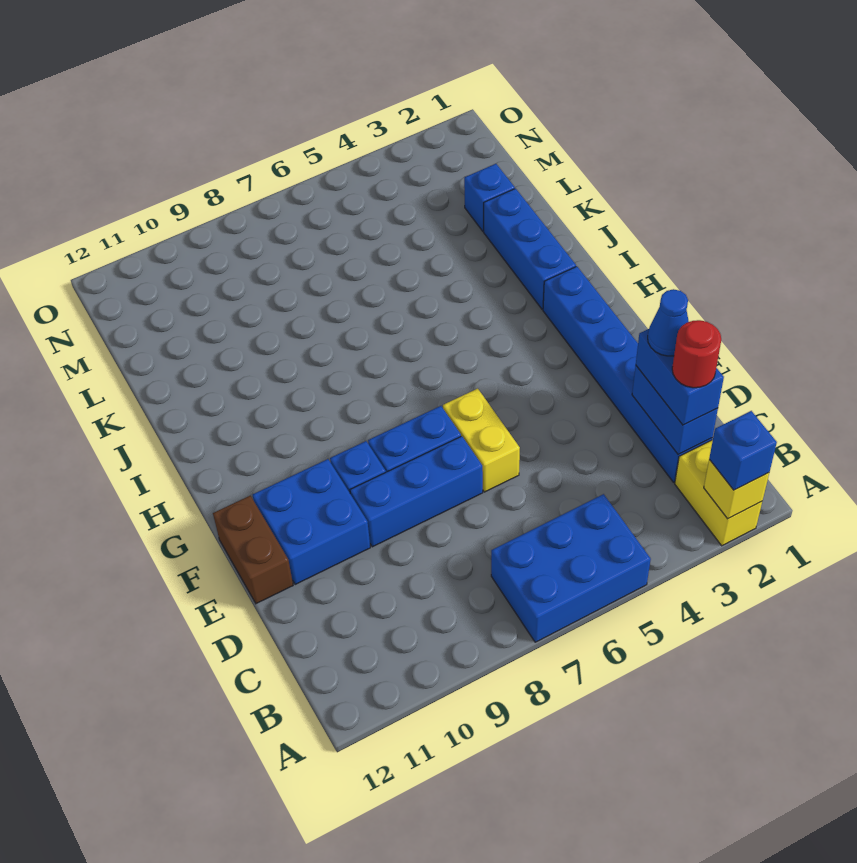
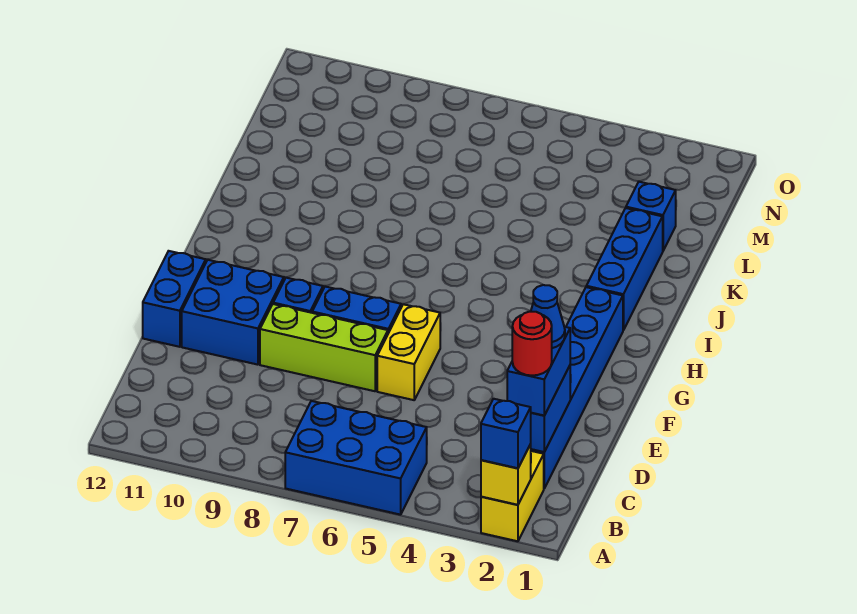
blue 1x3 brick [350,436,483,547] -> lime 1x3 brick [260,304,388,391]
brown 1x2 brick [213,496,293,604] -> blue 1x2 brick [143,251,206,347]

